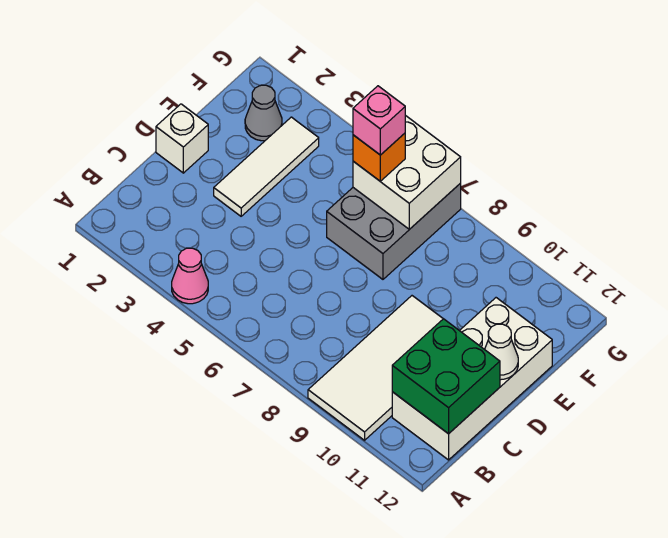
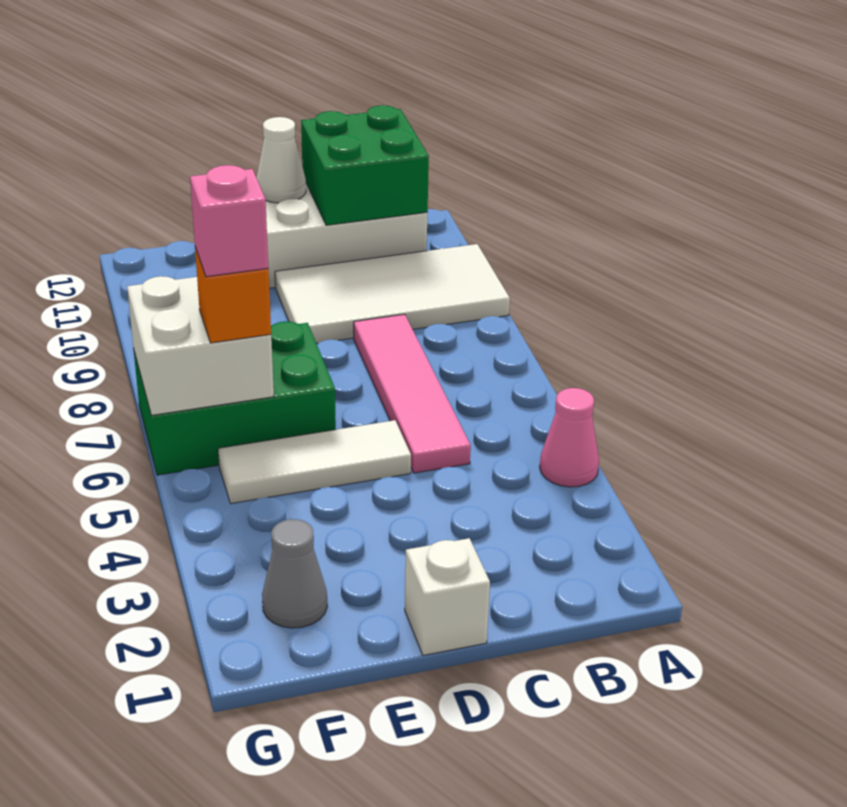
none -> pink 1x4 tile [354,314,471,473]
white 1x3 tile [214,117,319,216] -> white 1x3 tile moved to [218,420,411,504]
grey 2x3 brick [327,183,461,279] -> green 2x3 brick [133,321,336,475]

